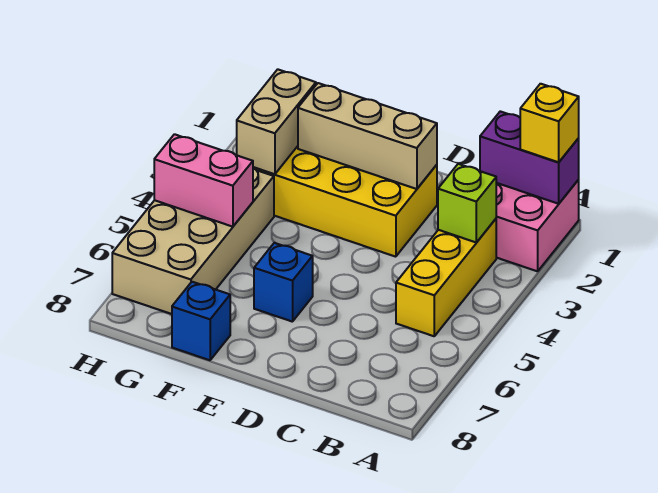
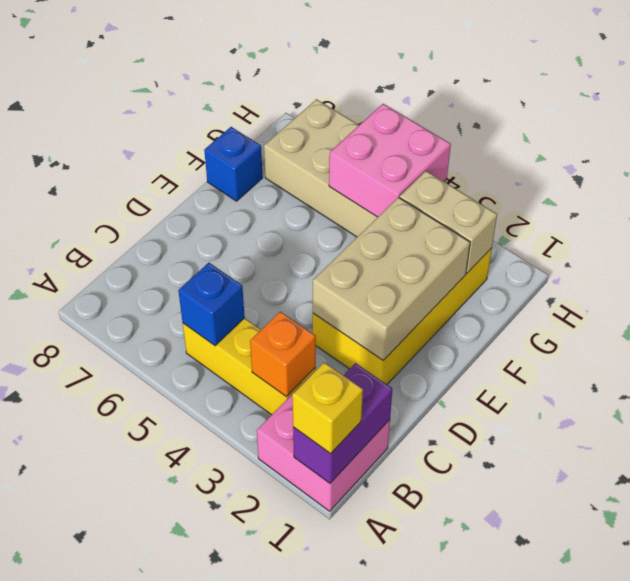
lime 1x1 brick [438,164,496,243] -> orange 1x1 brick [250,312,316,397]
tan 1x3 brick [298,83,437,189] -> tan 2x3 brick [313,197,470,360]
blue 1x1 brick [254,243,313,322] -> blue 1x1 brick moved to [178,263,245,346]
pink 1x2 brick [154,134,253,227] -> pink 2x2 brick [329,104,451,217]

